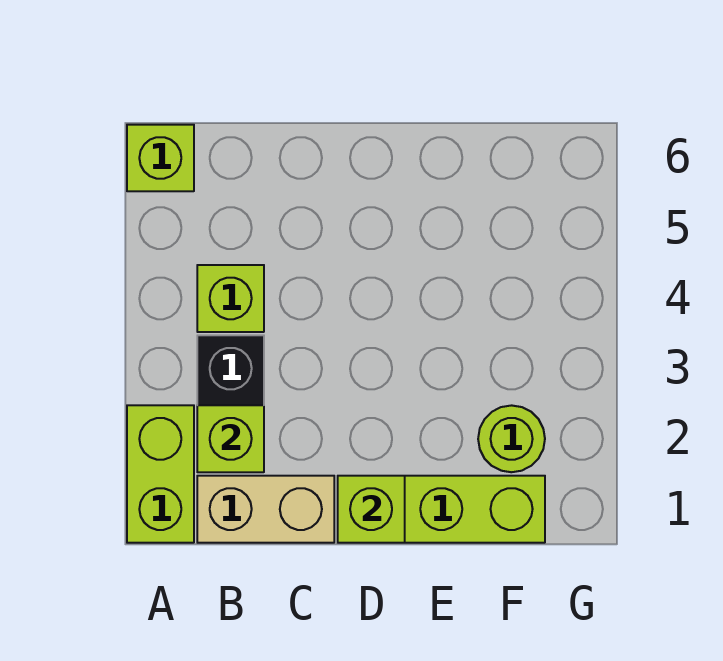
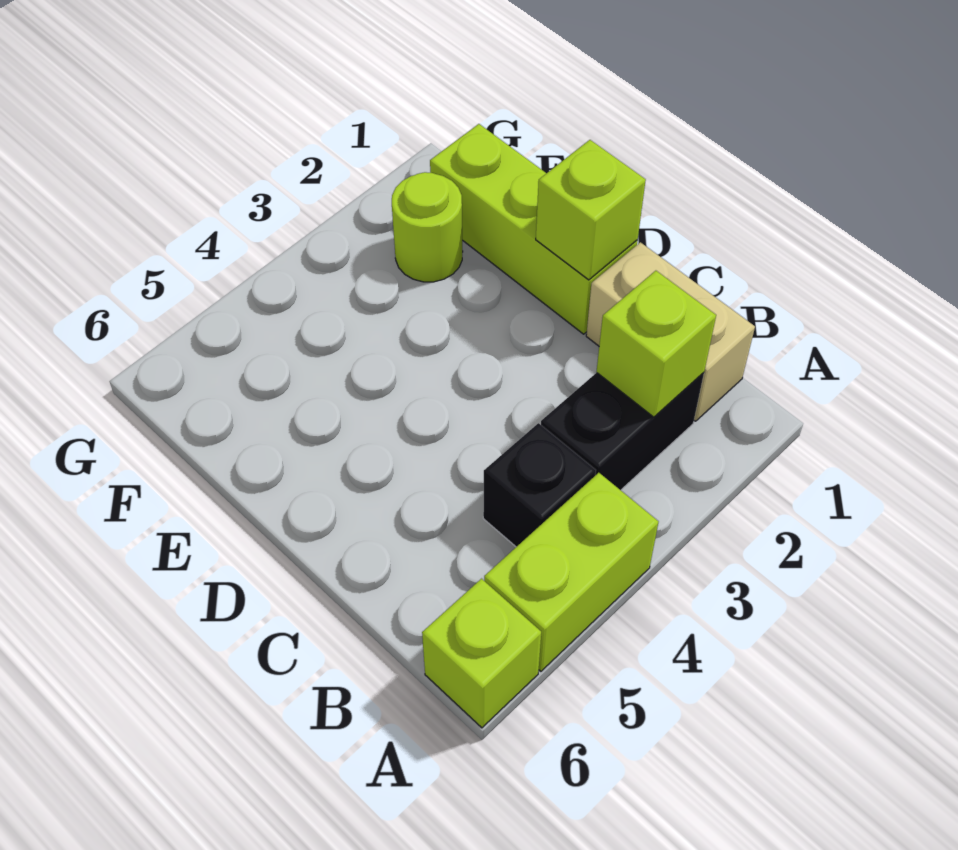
lime 1x2 brick [127,405,194,543] -> lime 1x2 brick moved to [484,473,659,671]
lime 1x1 brick [197,265,264,332] -> black 1x1 brick [483,423,596,547]

